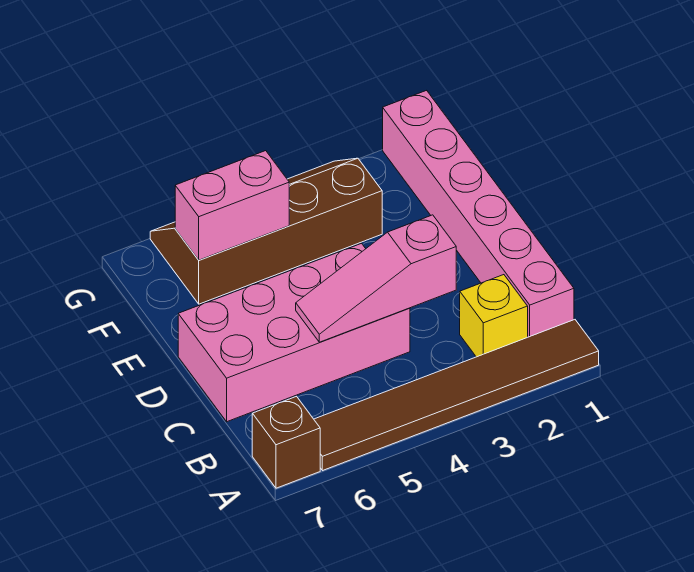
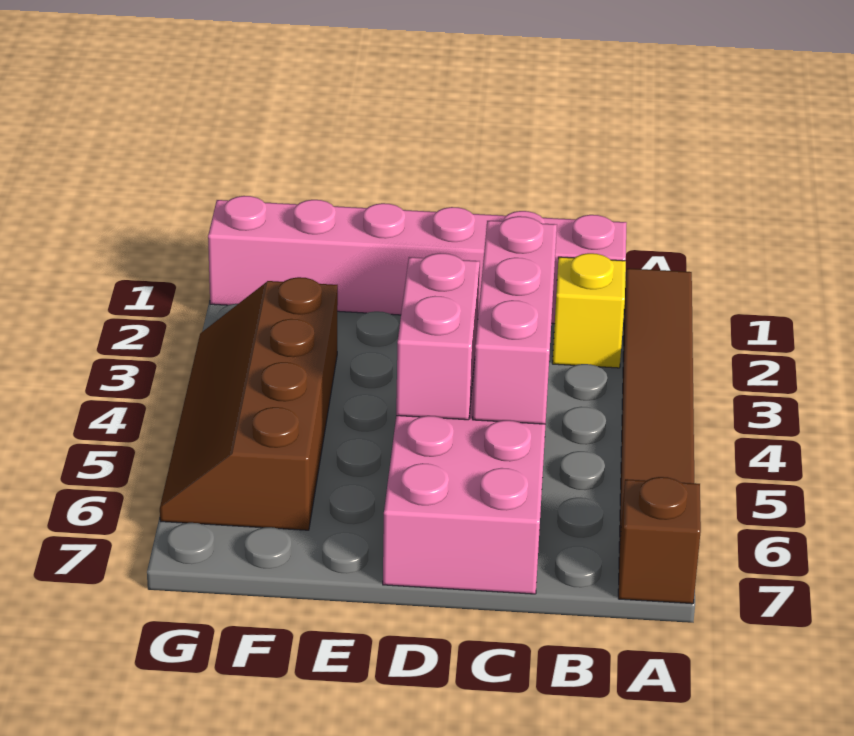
pink 1x3 slope [296,215,456,342] -> pink 1x3 brick [473,216,557,424]
pink 1x2 brick [175,151,289,260] -> pink 1x2 brick moved to [396,253,480,420]

